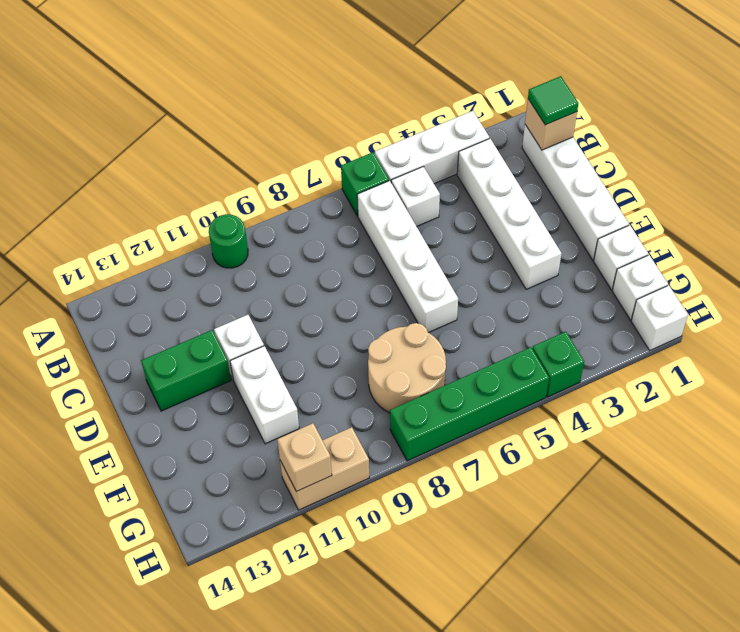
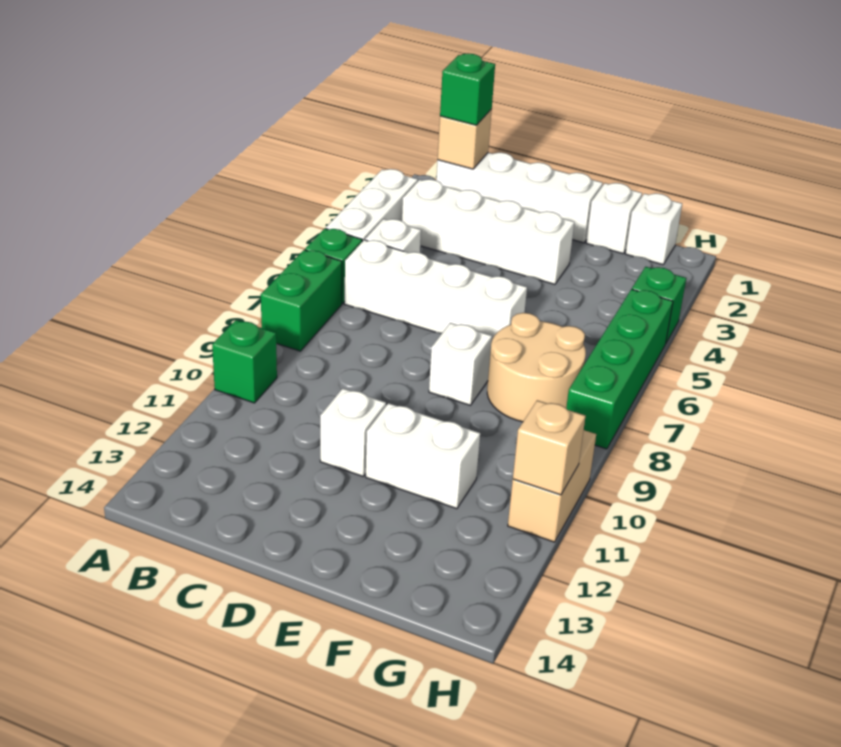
green 1x1 round brick [209,214,248,268] -> green 1x1 brick [212,320,277,403]
green 1x1 tile [528,76,578,125] -> green 1x1 brick [440,53,495,125]
green 1x2 brick [141,330,231,411] -> green 1x2 brick moved to [261,250,342,351]
white 1x1 brick [631,285,688,350] -> white 1x1 brick moved to [429,323,492,405]

